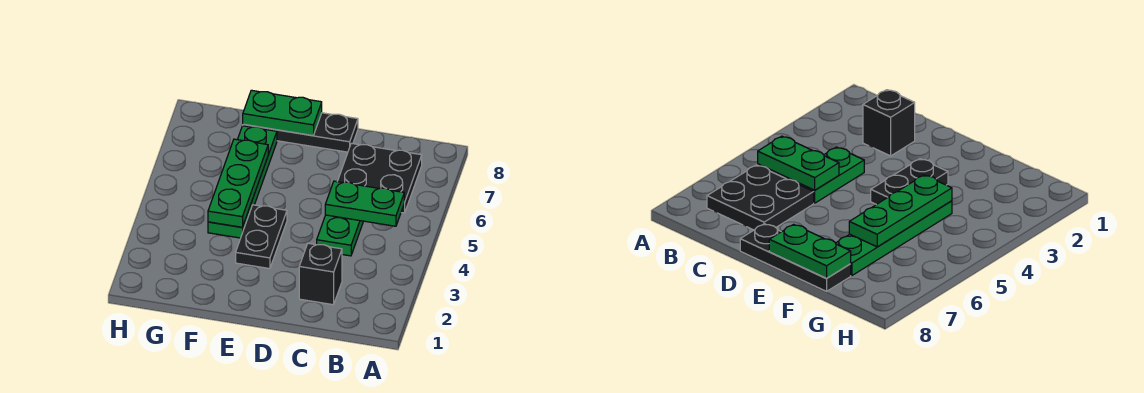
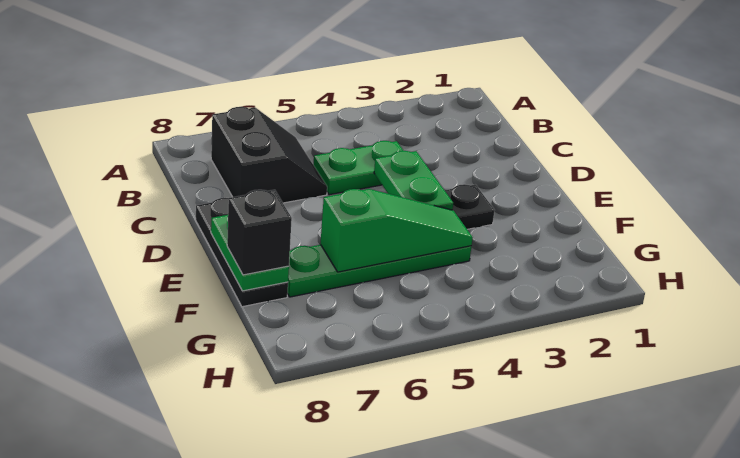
green 1x2 plate [325,181,405,226] -> green 1x2 plate moved to [374,151,453,210]
black 2x2 plate [337,143,422,213] -> black 2x2 slope [211,107,327,203]
black 1x1 brick [299,243,342,305] -> black 1x1 brick moved to [227,190,292,275]
green 1x3 plate [208,139,268,227] -> green 1x3 slope [320,189,473,272]

